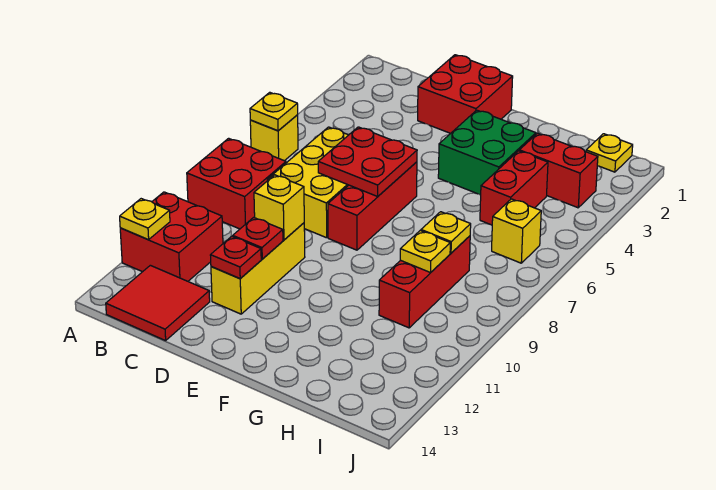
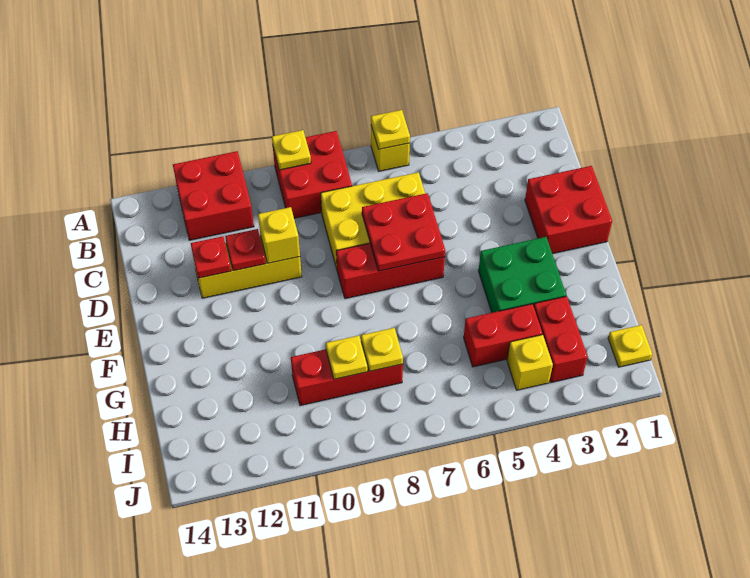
yellow 1x1 plate [120,199,170,240] -> yellow 1x1 plate moved to [272,130,311,170]
red 2x2 tile [106,265,210,341] -> none
yellow 1x1 brick [492,199,541,263] -> yellow 1x1 brick moved to [507,335,553,390]

